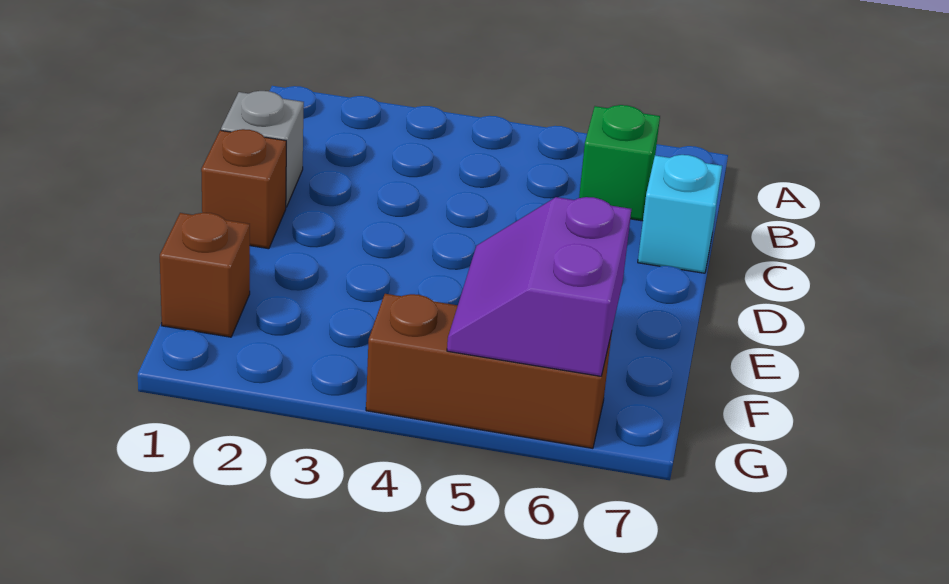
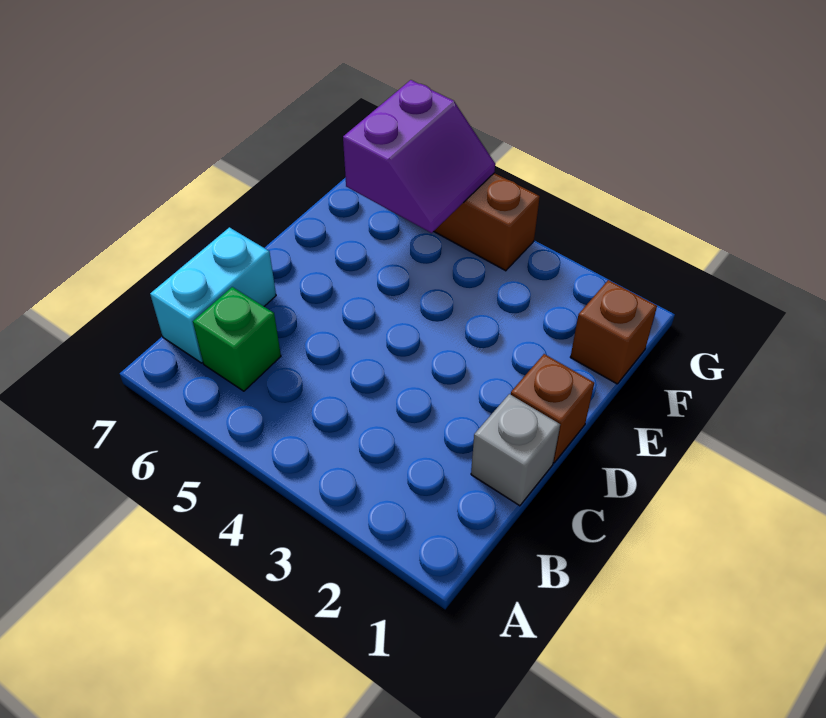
cyan 1x1 brick [638,155,722,273] -> cyan 1x2 brick [150,227,276,363]

